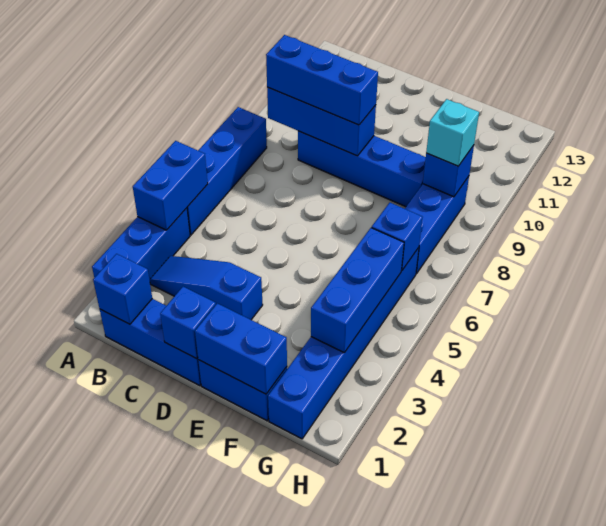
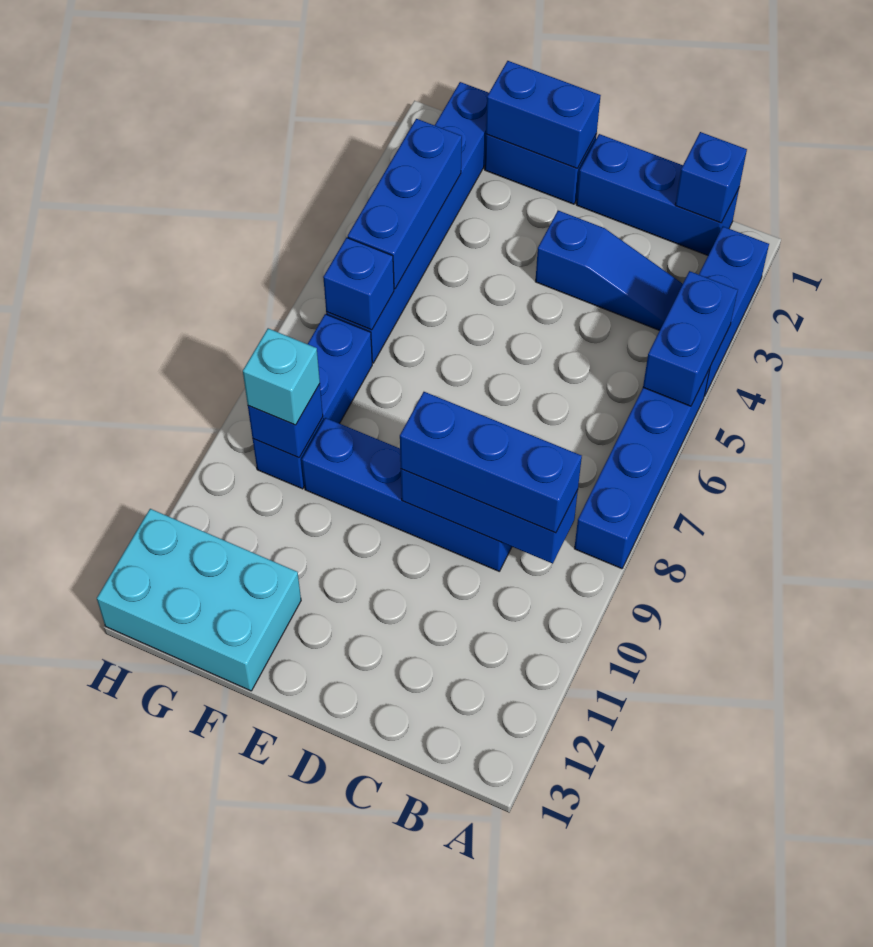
blue 1x1 brick [160,287,216,359] -> none
none -> cyan 2x3 brick [97,509,301,691]

